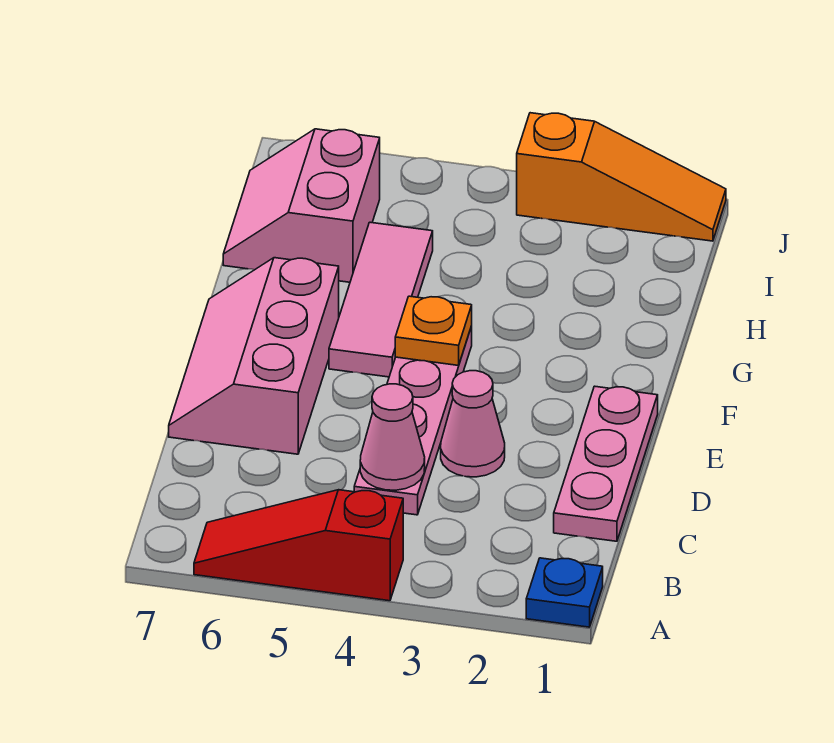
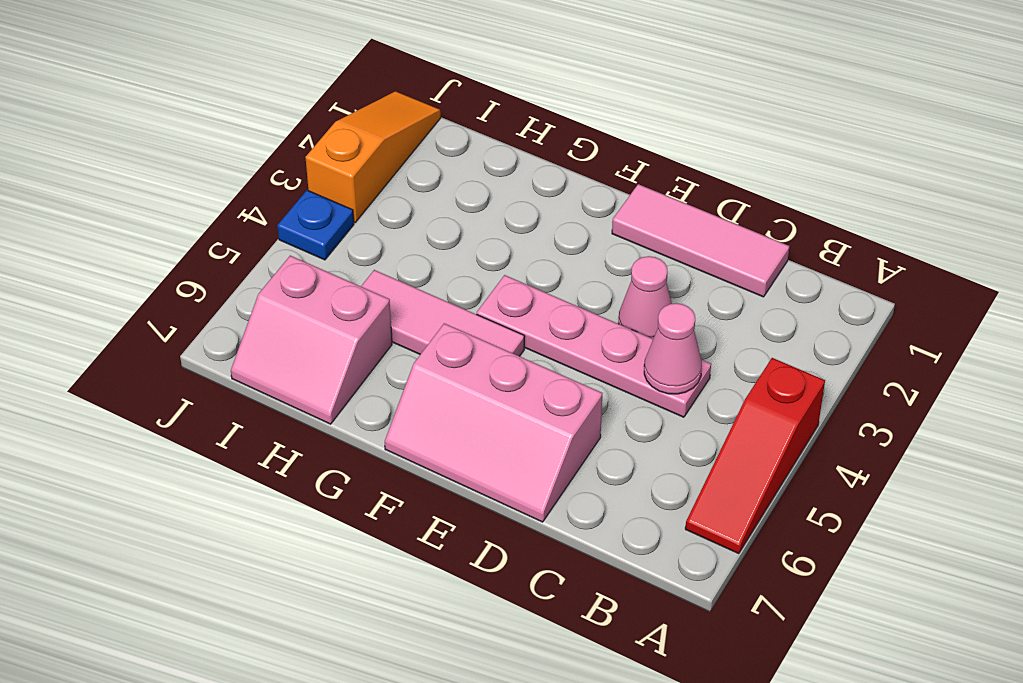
blue 1x1 plate [526,558,603,627] -> blue 1x1 plate moved to [277,190,354,260]
pink 1x3 plate [554,386,658,541] -> pink 1x3 tile [612,184,789,297]
orange 1x1 plate [395,296,472,365] -> none

